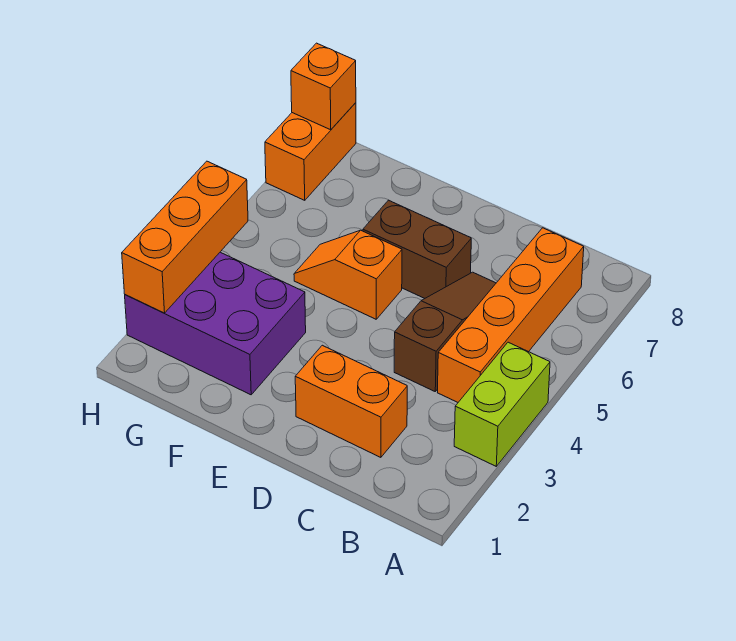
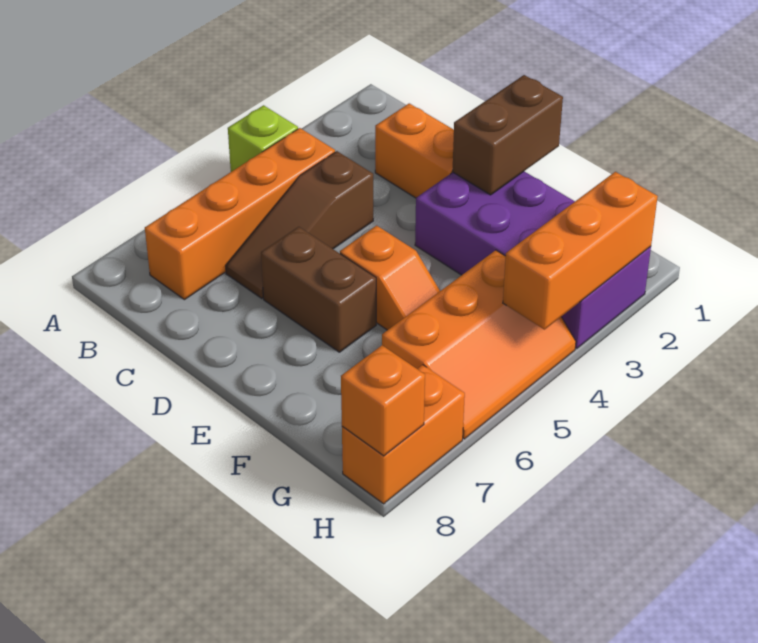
lime 1x2 brick [454,342,550,466] -> lime 1x1 brick [228,105,298,172]
none -> brown 1x2 brick [452,75,563,195]
purple 2x3 brick [125,252,306,395] -> purple 2x4 brick [415,172,651,349]
none -> orange 2x3 slope [382,250,576,439]

